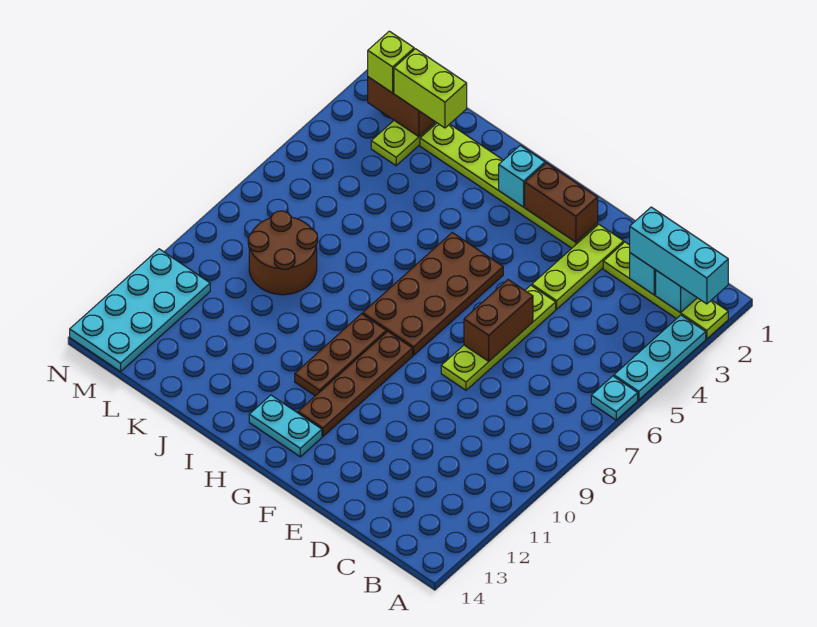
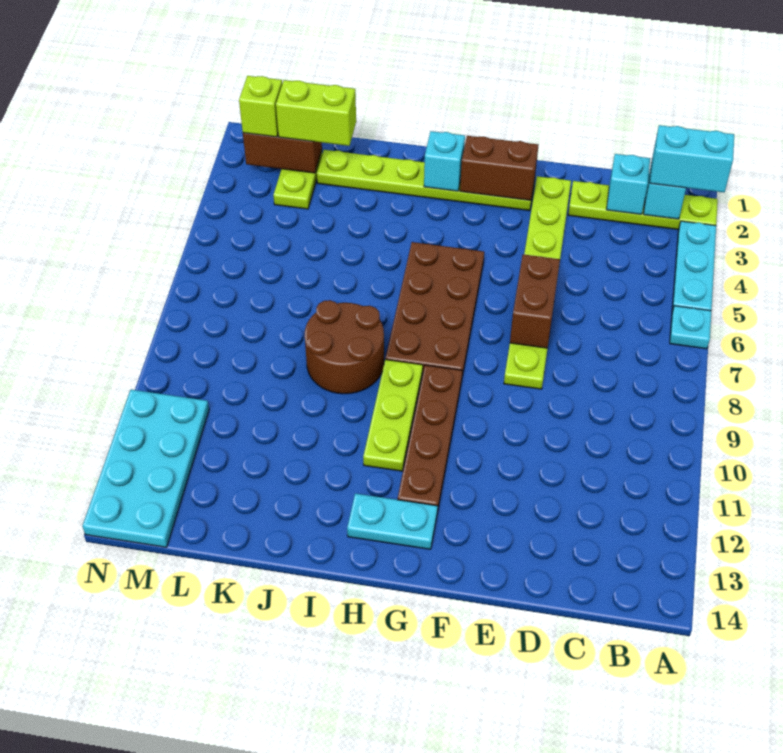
cyan 1x3 brick [630,207,728,304] -> cyan 1x2 brick [650,125,734,192]
brown 1x3 plate [295,314,386,396] -> lime 1x3 plate [363,360,423,471]
brown 2x2 round brick [248,211,318,295] -> brown 2x2 round brick moved to [305,300,384,394]

